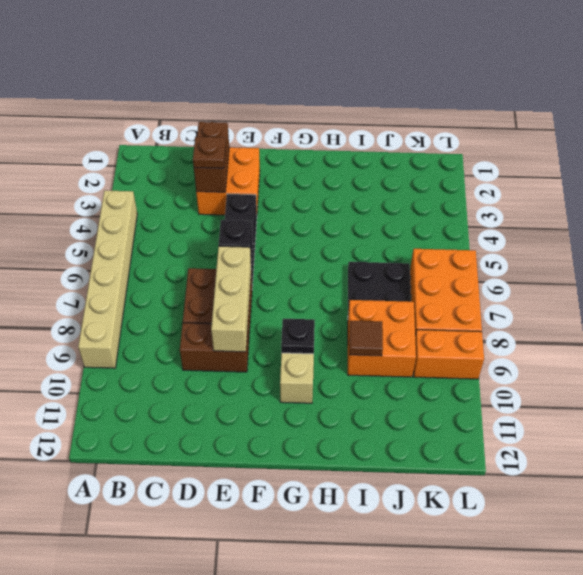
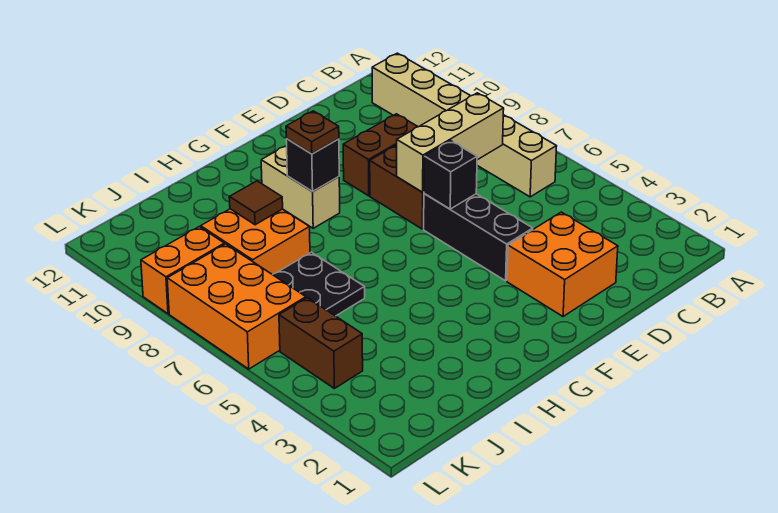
tan 1x6 brick [78,190,137,368] -> tan 1x6 brick moved to [372,53,557,197]
brown 1x2 brick [194,122,229,192] -> brown 1x2 brick moved to [279,298,363,388]
brown 1x1 plate [193,137,226,168] -> brown 1x1 plate moved to [286,111,339,154]
tan 1x3 brick [211,246,251,352] -> tan 1x3 brick turned to [397,93,504,192]
black 1x1 plate [281,319,315,354] -> black 1x1 brick [286,139,339,191]

